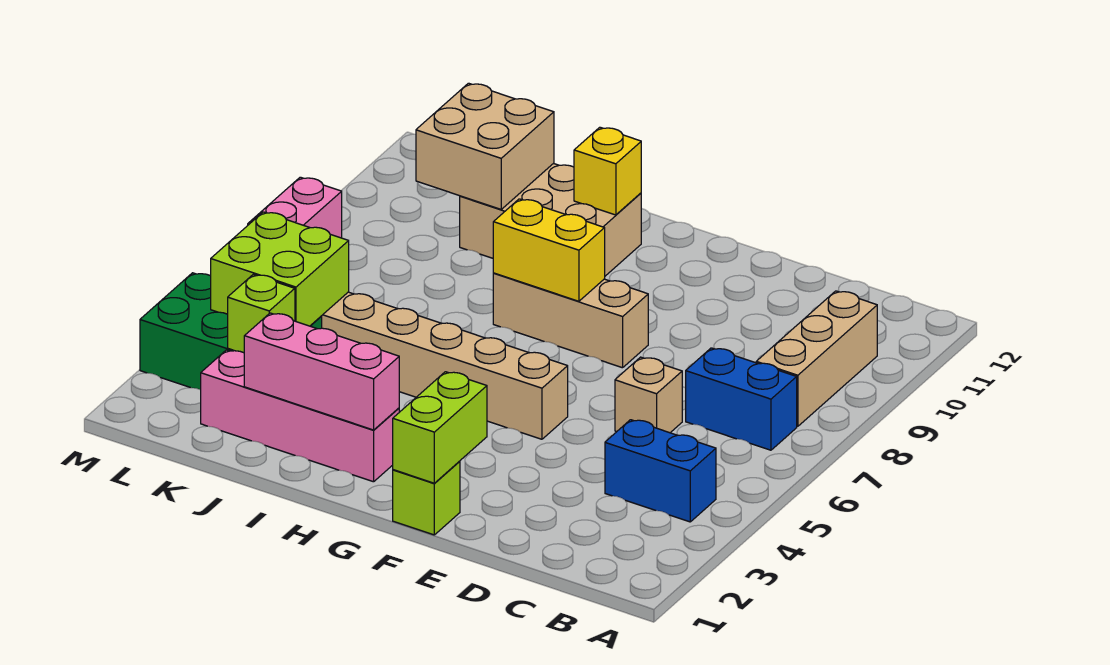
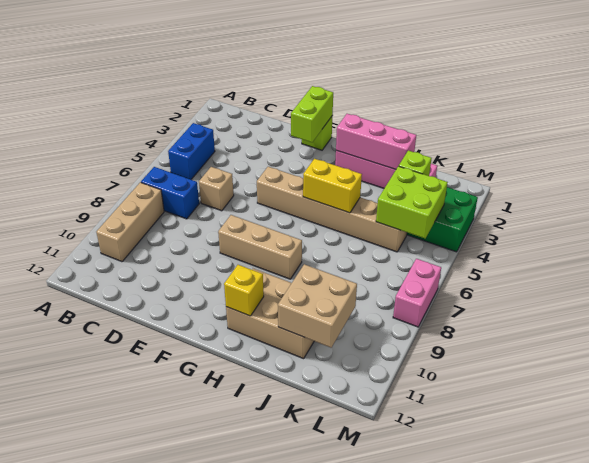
blue 1x2 brick [605,420,716,522] -> blue 1x2 brick turned to [168,123,215,179]
yellow 1x2 brick [493,199,605,301] -> yellow 1x2 brick moved to [303,159,362,213]

